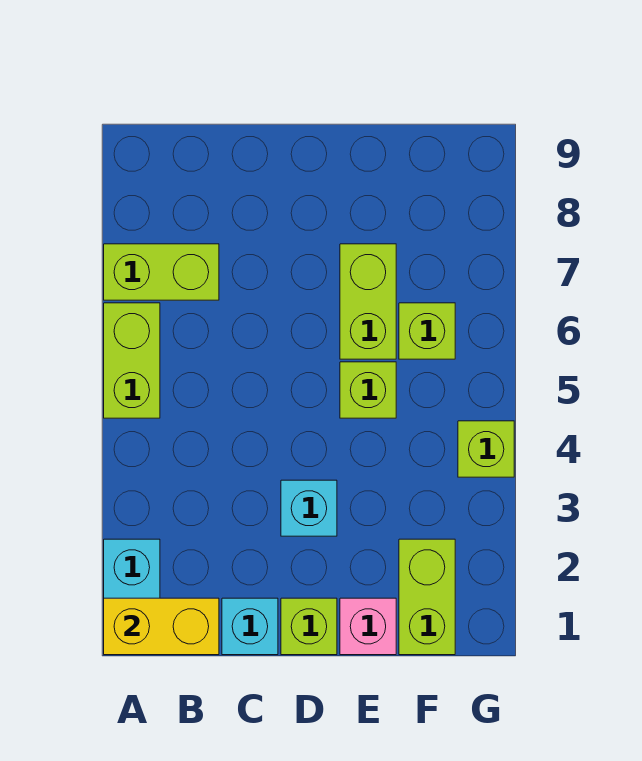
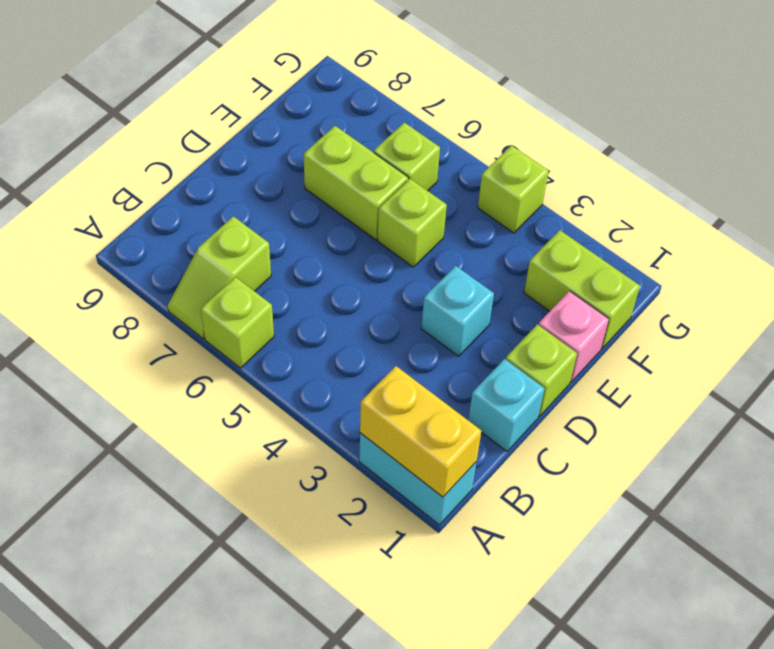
yellow 1x2 brick [104,598,219,655] -> yellow 1x2 brick turned to [360,366,481,497]
lime 1x2 brick [104,303,160,418] -> lime 1x1 brick [201,277,274,368]
lime 1x2 brick [104,244,219,300] -> lime 1x2 slope [168,216,271,339]

